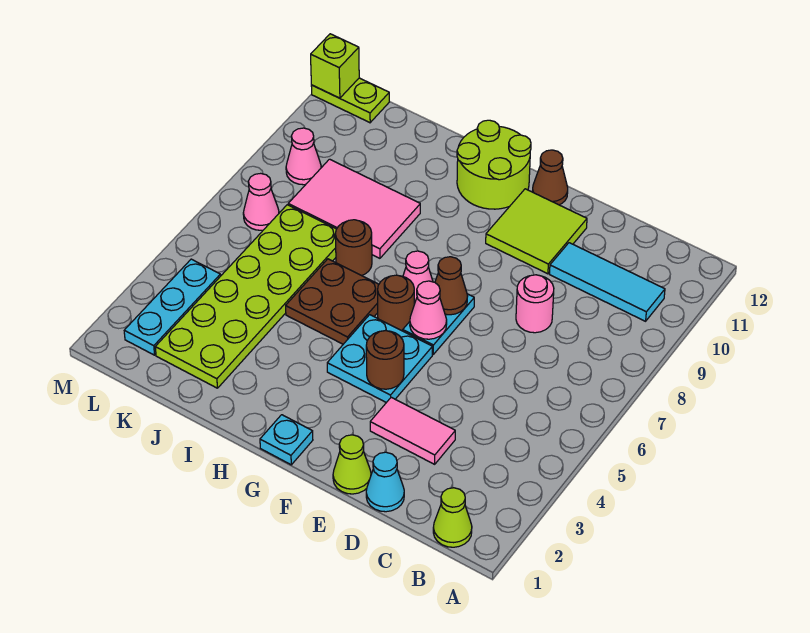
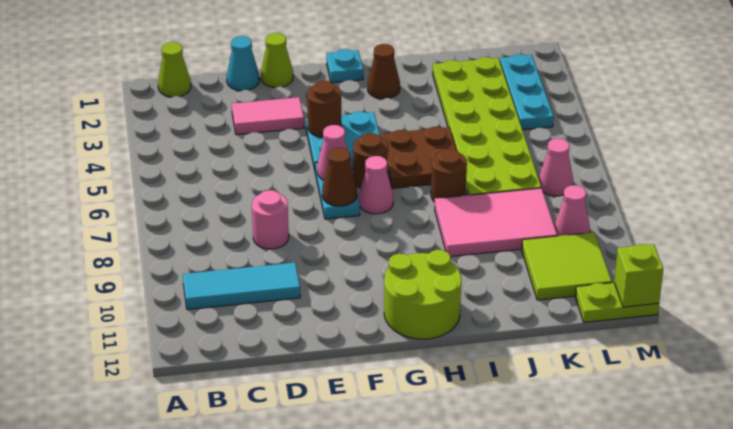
lime 2x2 tile [486,189,587,274] -> lime 2x2 tile moved to [522,232,612,300]
brown 1x1 cone [532,150,568,205] -> brown 1x1 cone moved to [368,44,400,99]

